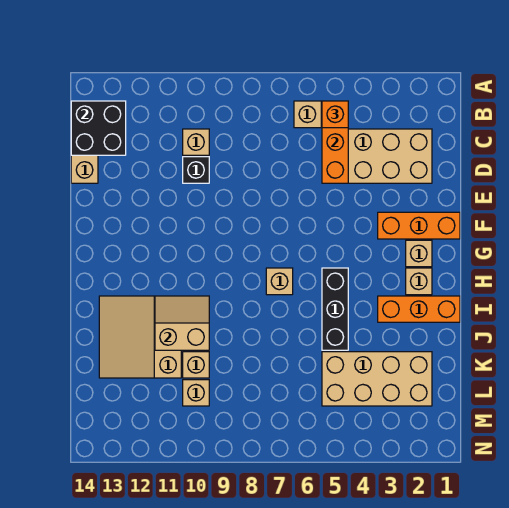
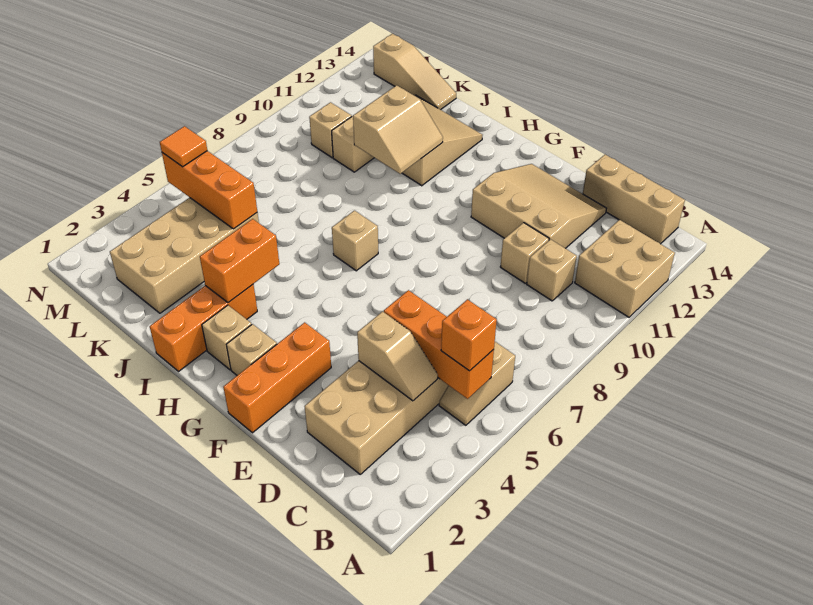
none -> tan 2x2 brick [575,220,675,317]
black 2x2 brick [71,101,126,155] -> none
none -> tan 1x2 slope [357,312,438,401]
black 1x1 brick [183,157,209,183] -> tan 1x1 brick [500,223,549,283]
none -> tan 3x3 slope [471,164,606,248]
black 1x3 brick [322,268,348,350] -> none
none -> orange 1x2 brick [200,219,279,303]
none -> orange 1x3 brick [162,151,257,229]
none -> tan 1x3 slope [373,34,456,110]
none -> orange 1x1 tile [160,126,207,167]

